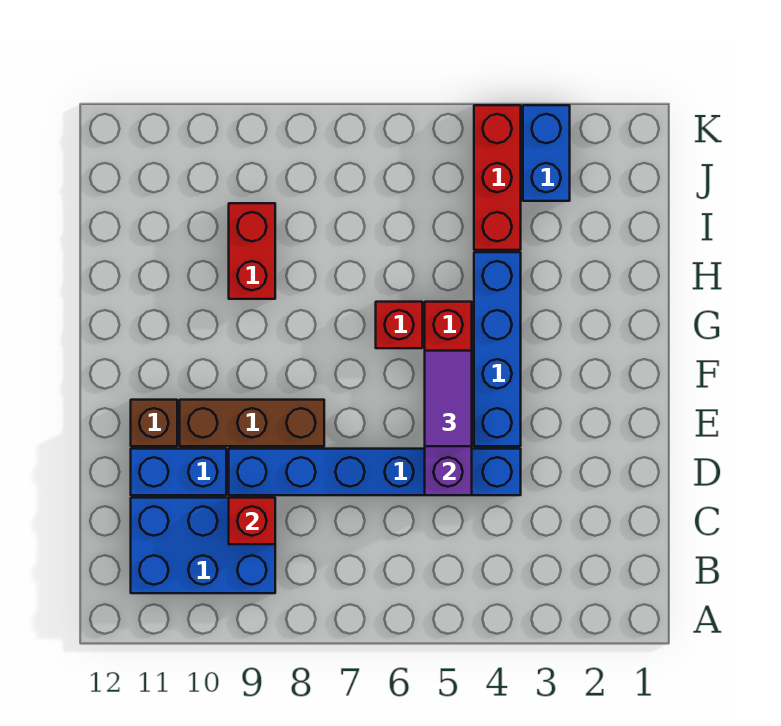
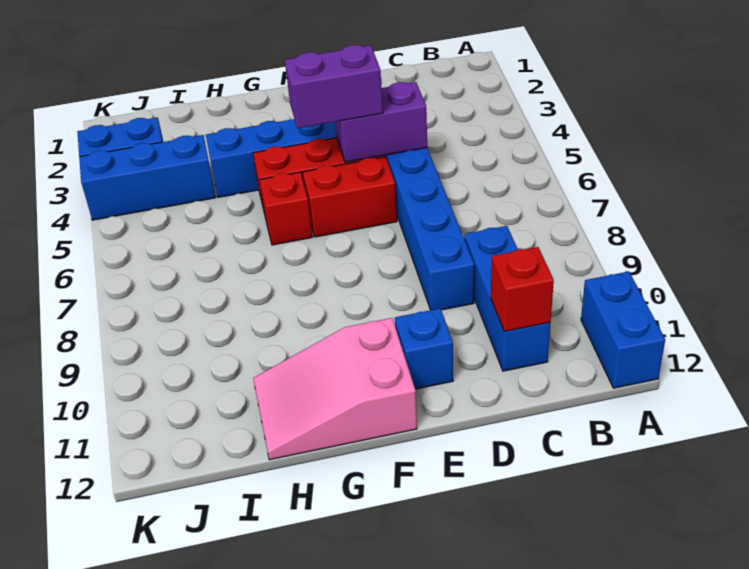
blue 2x3 brick [131,498,275,593] -> blue 1x3 brick [464,226,550,371]
red 1x1 brick [229,498,275,544] -> red 1x1 brick moved to [491,247,554,331]
blue 1x2 brick [131,449,226,495] -> blue 1x2 brick moved to [581,272,665,388]
purple 1x2 tile [425,351,472,446] -> purple 1x2 brick [285,45,383,128]
brown 1x3 brick [180,400,324,446] -> none
brown 1x1 brick [131,400,177,446] -> blue 1x1 brick [395,309,453,389]
none -> pink 2x3 slope [253,318,417,460]
red 1x2 brick [229,203,275,299] -> red 1x2 brick moved to [303,157,397,237]
red 1x3 brick [474,105,521,250] -> blue 1x3 brick [79,135,216,220]

